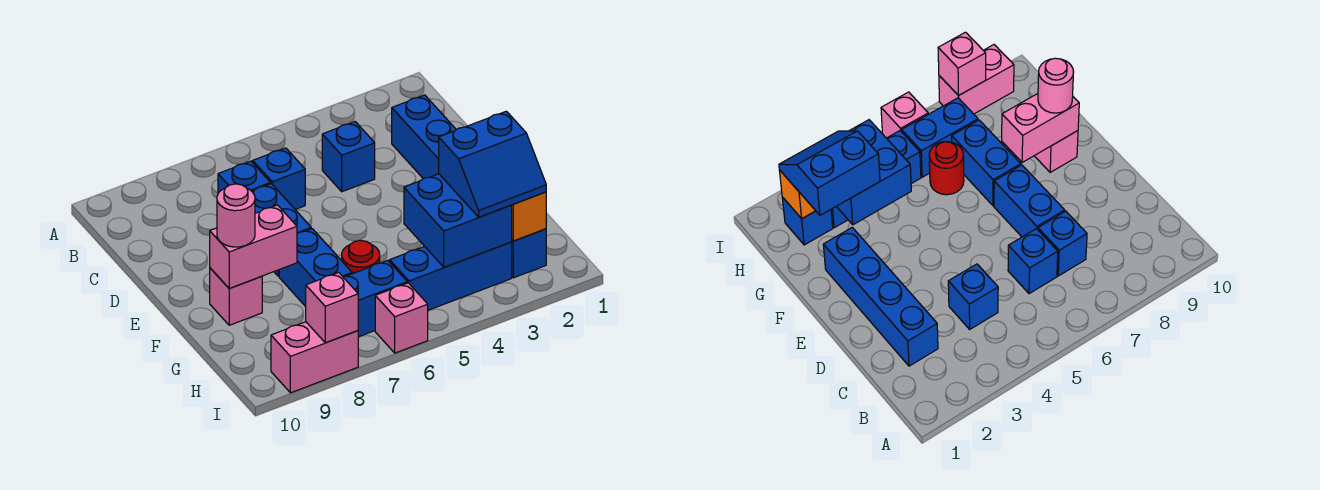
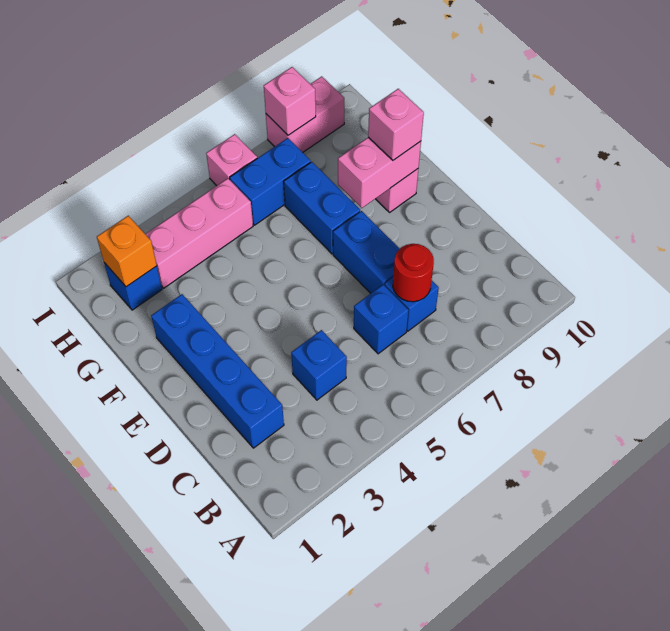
pink 1x1 round brick [217,184,255,247] -> pink 1x1 brick [368,89,424,160]
blue 2x2 slope [439,111,546,217] -> none
blue 2x2 brick [404,174,512,267] -> none
red 1x1 round brick [342,241,380,274] -> red 1x1 round brick moved to [393,244,434,302]
blue 1x3 brick [390,242,512,310] -> pink 1x3 brick [146,179,253,288]

